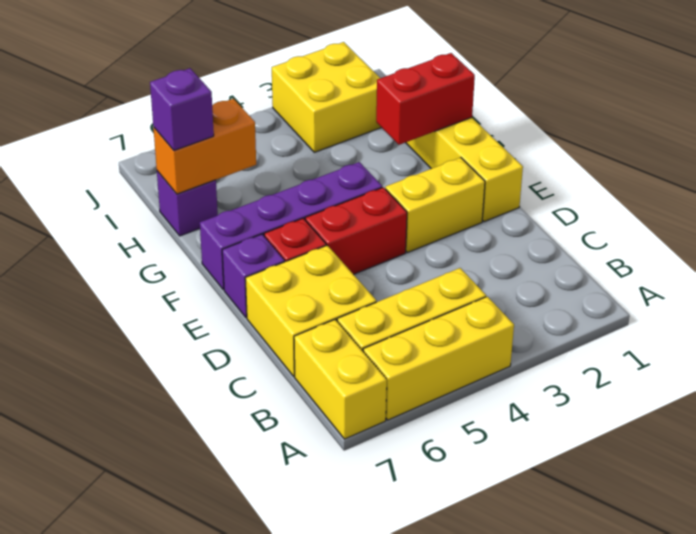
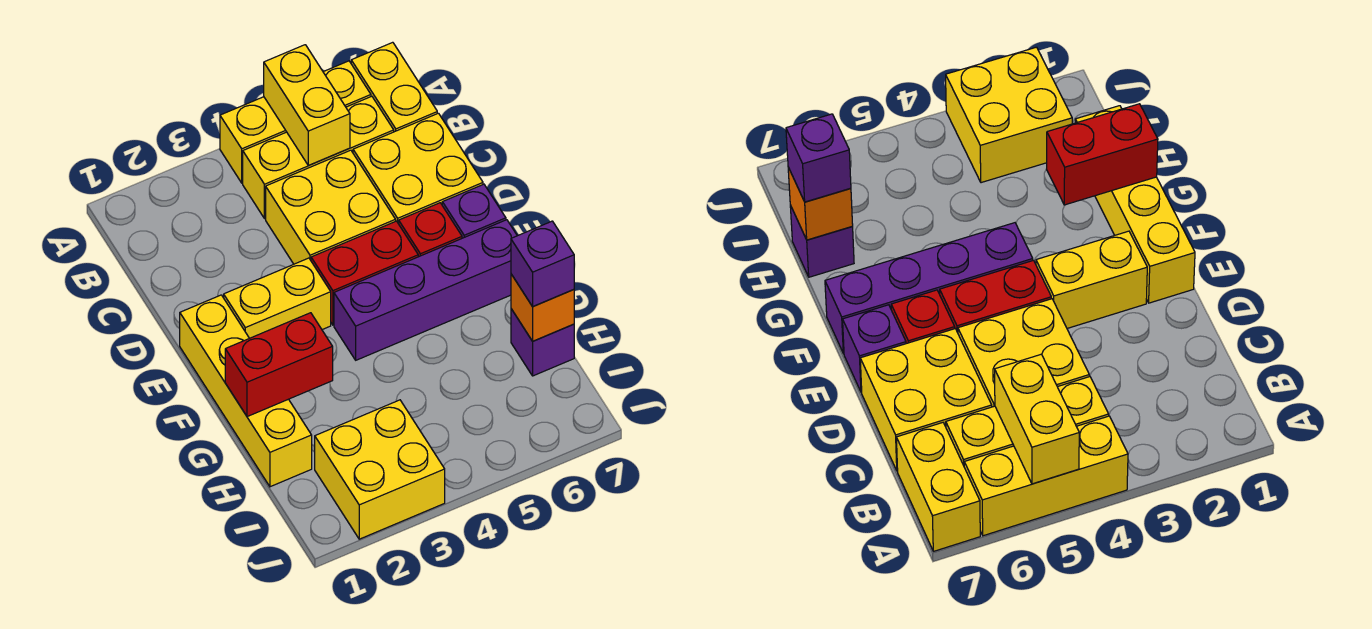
none -> yellow 1x2 brick [264,45,350,165]
none -> yellow 2x2 brick [266,150,396,264]
orange 1x2 brick [153,99,256,194] -> orange 1x1 brick [511,274,574,341]

